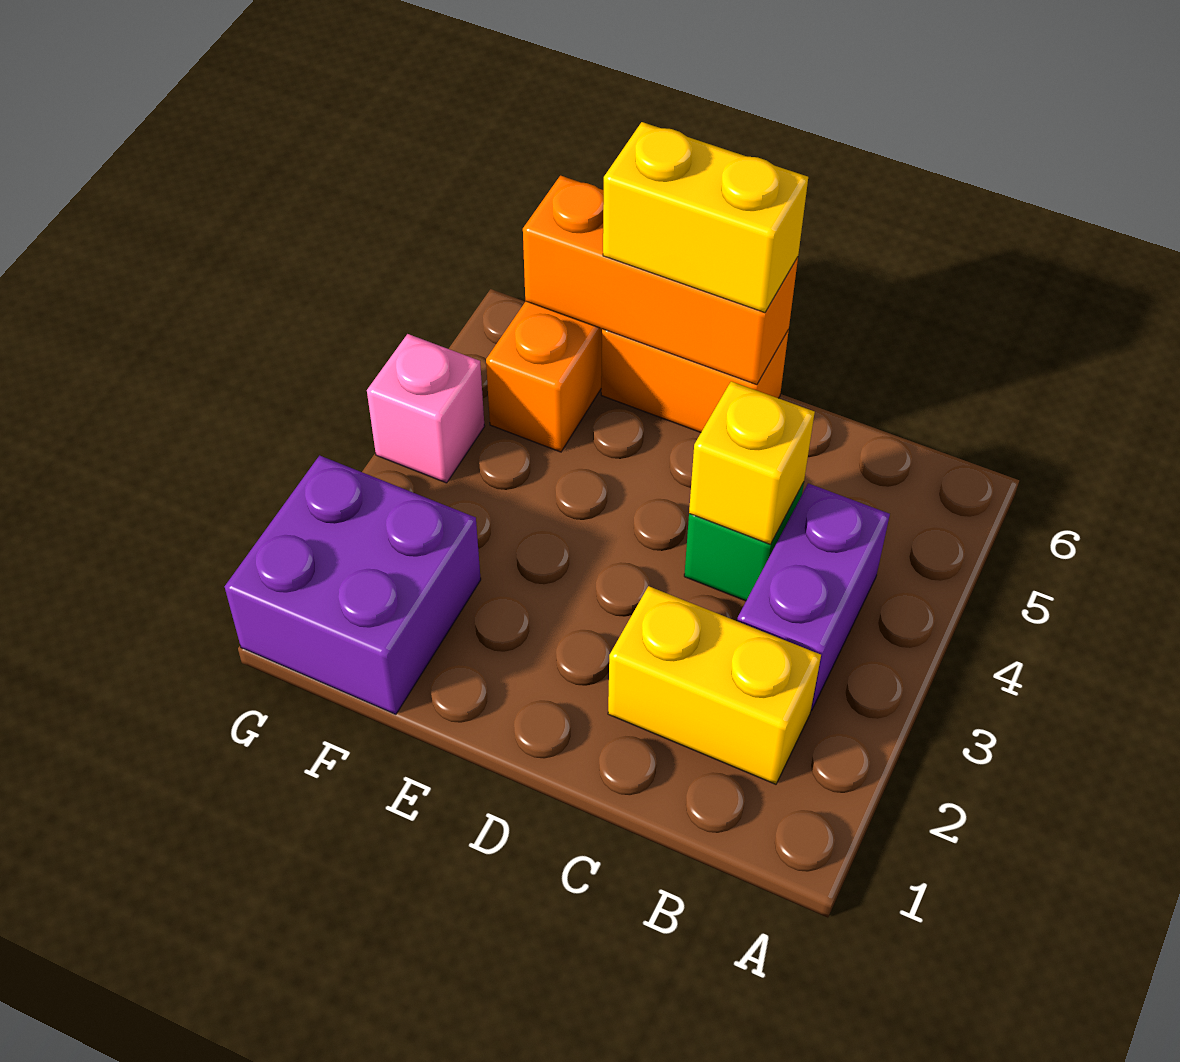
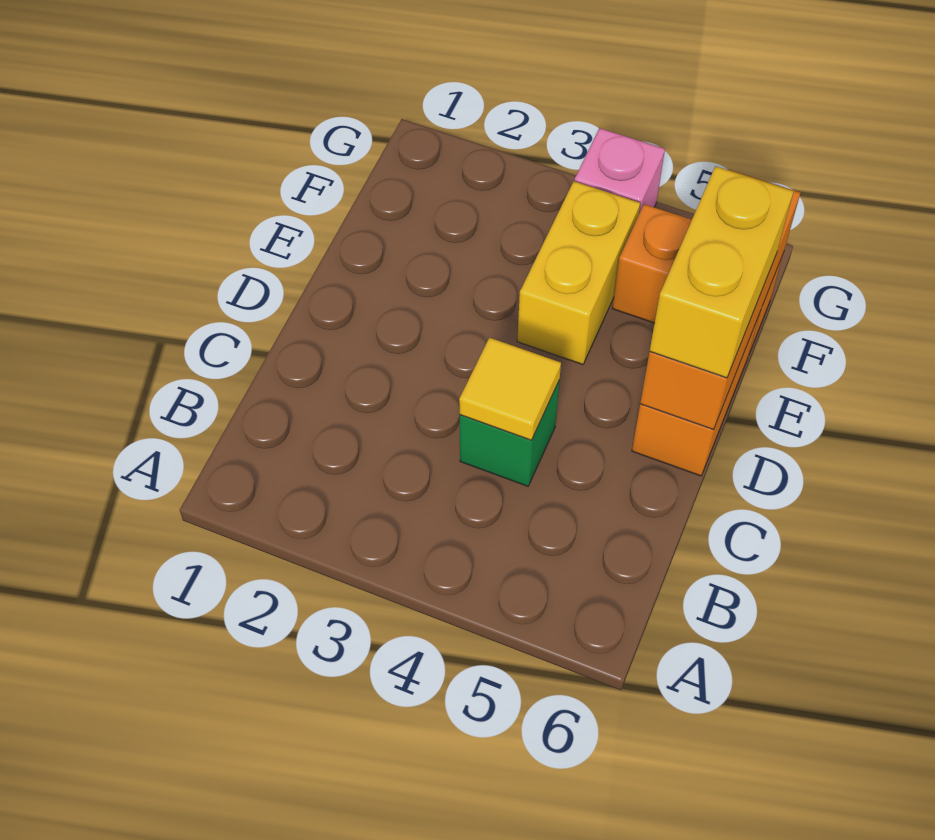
yellow 1x2 brick [608,586,821,784] -> yellow 1x2 brick moved to [517,181,640,365]
purple 1x2 brick [737,483,890,710] -> none
yellow 1x1 brick [689,381,815,545] -> yellow 1x1 tile [459,338,561,440]
purple 2x2 brick [225,456,481,714] -> none

